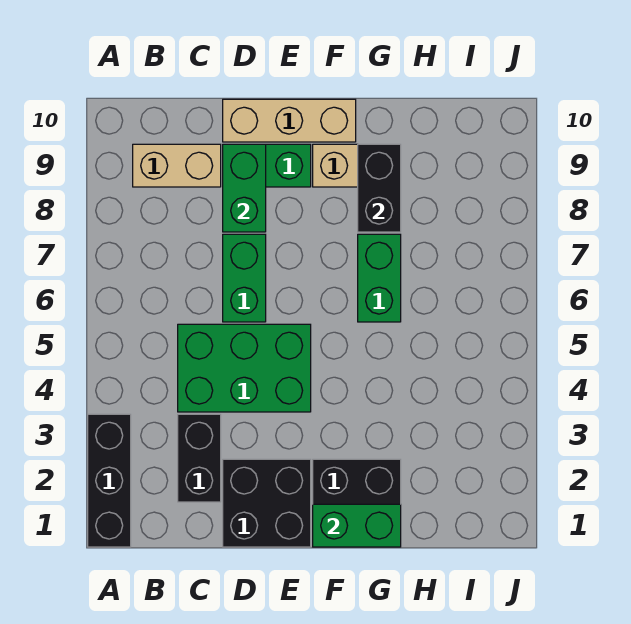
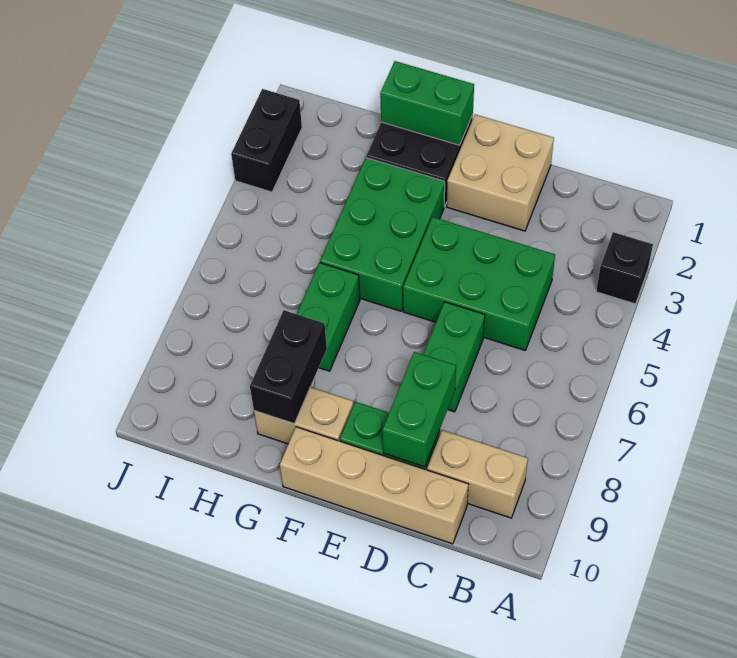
black 1x3 brick [88,414,131,547] -> black 1x1 brick [596,232,653,304]
black 1x2 brick [178,414,221,502] -> black 1x2 brick moved to [231,89,302,192]
black 2x2 brick [223,459,311,547] -> tan 2x2 brick [447,114,554,231]
tan 1x3 brick [223,99,356,142] -> tan 1x4 brick [280,427,468,544]
none -> green 2x3 brick [320,158,445,311]

